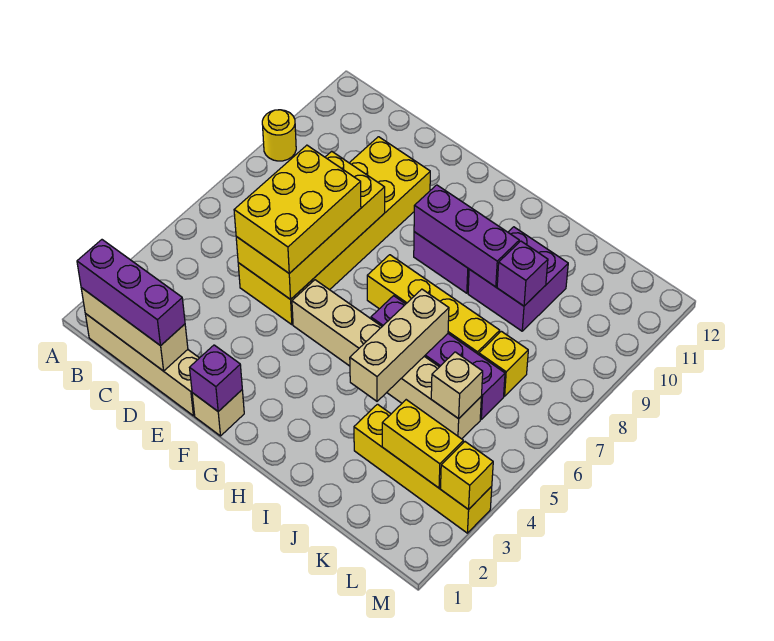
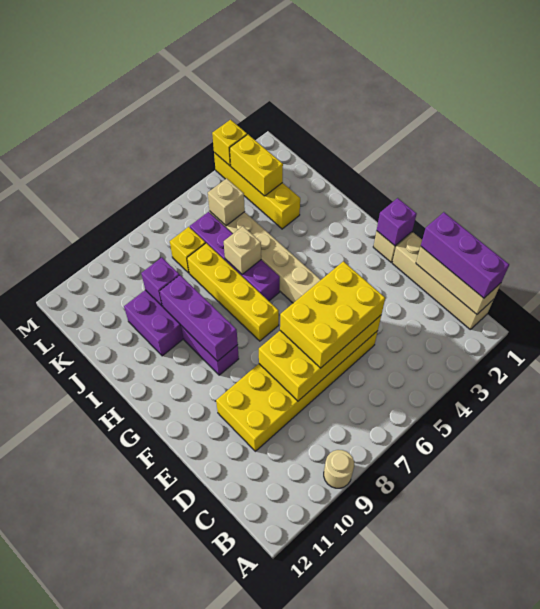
yellow 1x1 round brick [262,110,296,161] -> tan 1x1 round brick [324,450,354,488]
tan 1x3 brick [350,289,449,401] -> tan 1x1 brick [224,226,261,274]

